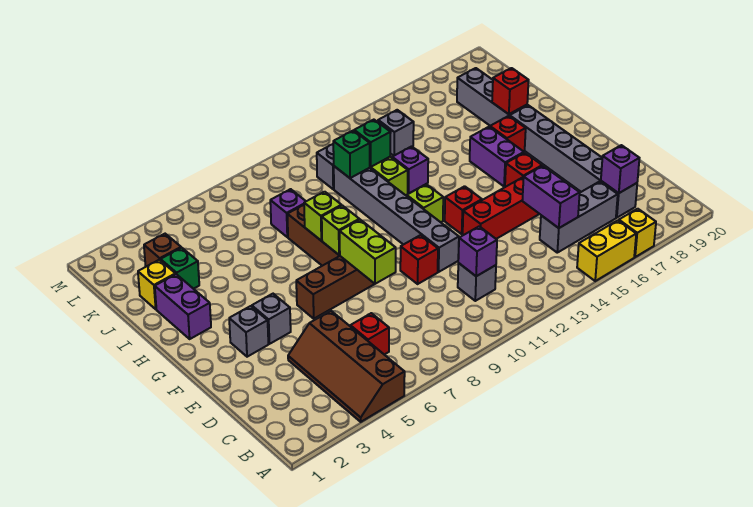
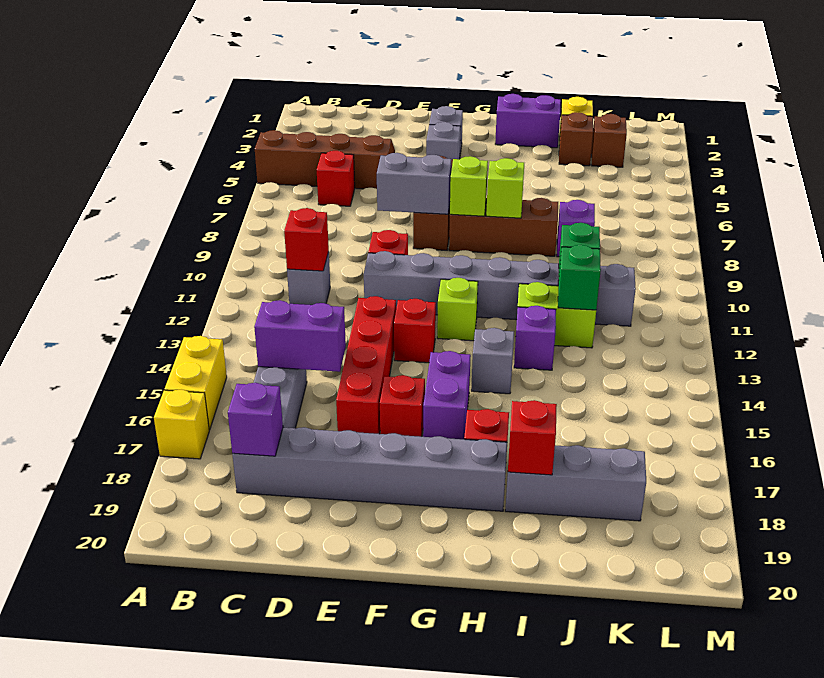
purple 1x1 brick [458,226,497,276] -> red 1x1 brick [284,208,329,271]
lime 1x2 brick [340,220,396,284] -> grey 1x2 brick [377,153,451,214]
purple 1x2 brick [470,127,524,186] -> purple 1x2 brick turned to [423,351,471,439]
green 1x1 brick [161,248,199,289] -> brown 1x1 brick [559,112,593,166]
grey 1x1 brick [378,110,414,156] -> grey 1x1 brick moved to [471,328,514,394]

